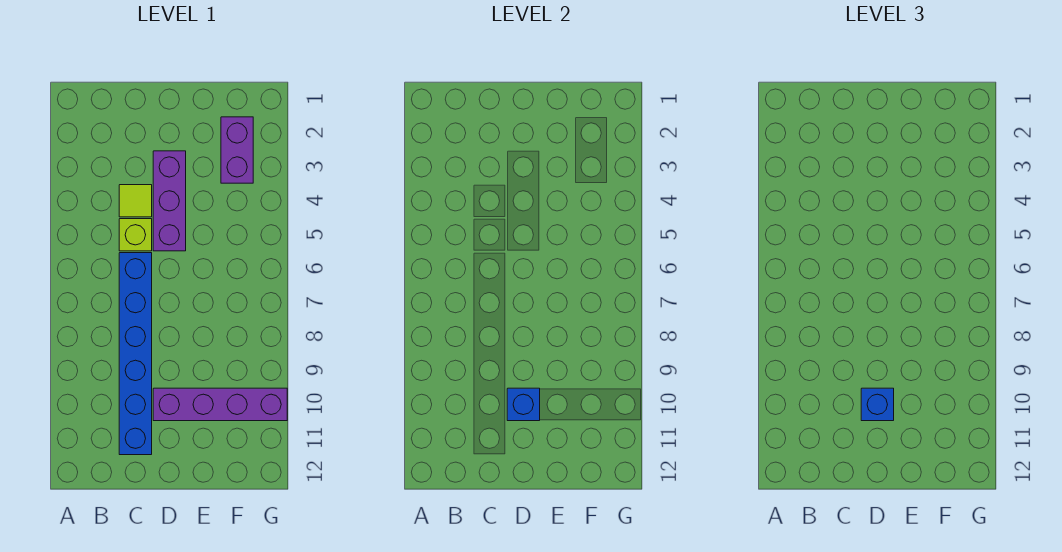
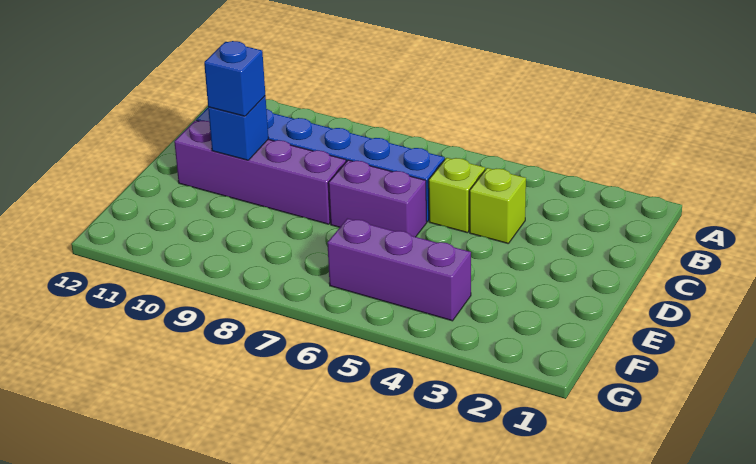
lime 1x1 tile [119,185,152,217] -> lime 1x1 brick [470,168,526,244]
purple 1x3 brick [153,151,186,251] -> purple 1x3 brick moved to [327,219,471,321]
purple 1x4 brick [153,388,287,421] -> purple 1x4 brick turned to [174,120,346,224]
purple 1x2 brick [221,117,253,183] -> purple 1x2 brick moved to [329,160,427,237]

